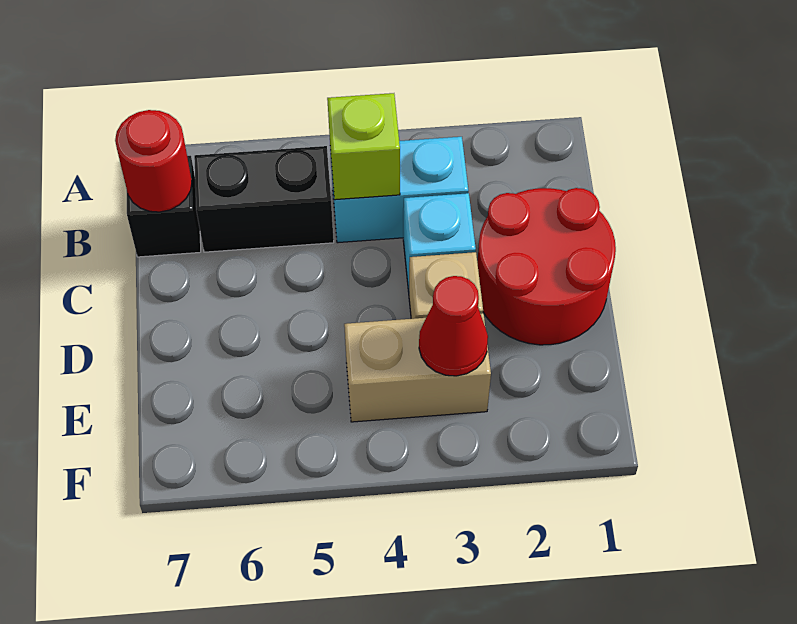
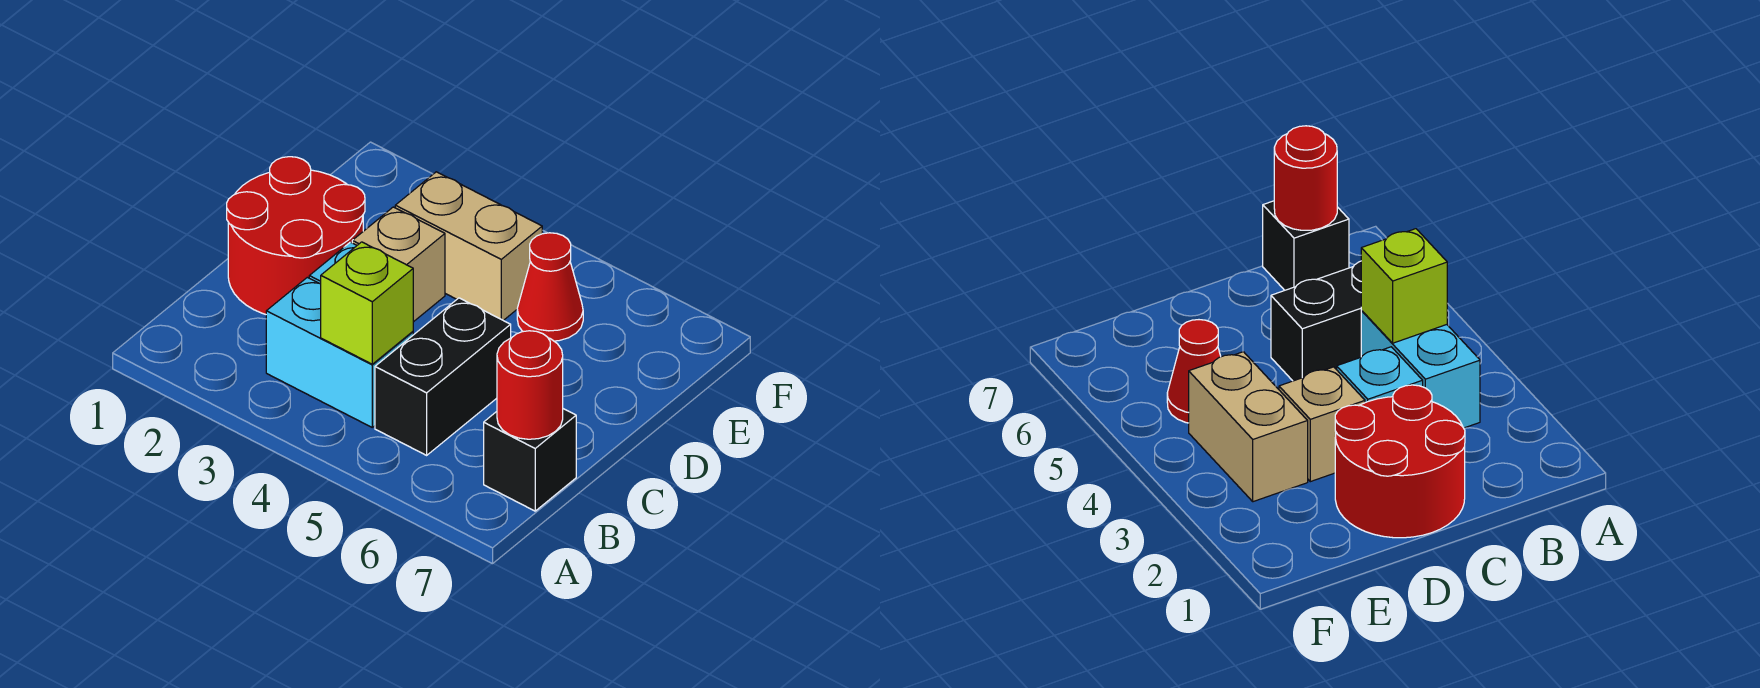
black 1x2 brick [194,146,334,252] -> black 1x2 brick turned to [375,298,511,455]
red 1x1 cone [419,276,488,376] -> red 1x1 cone moved to [517,233,583,341]

